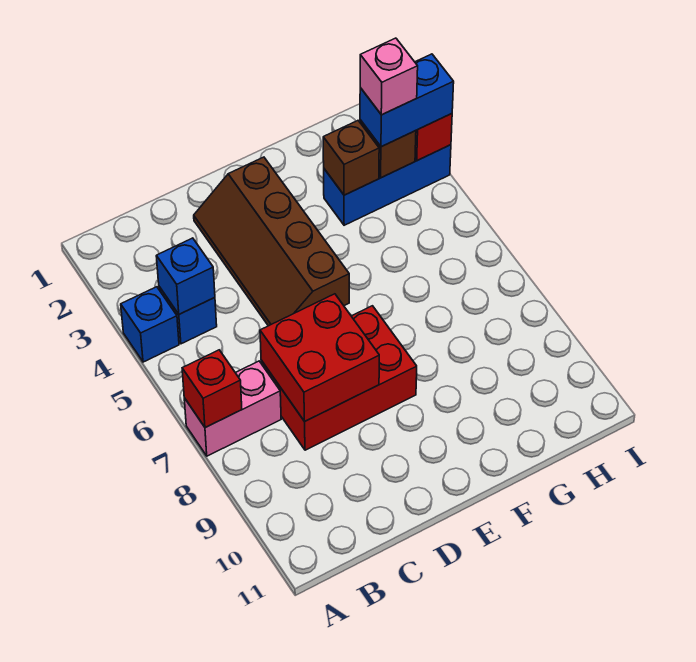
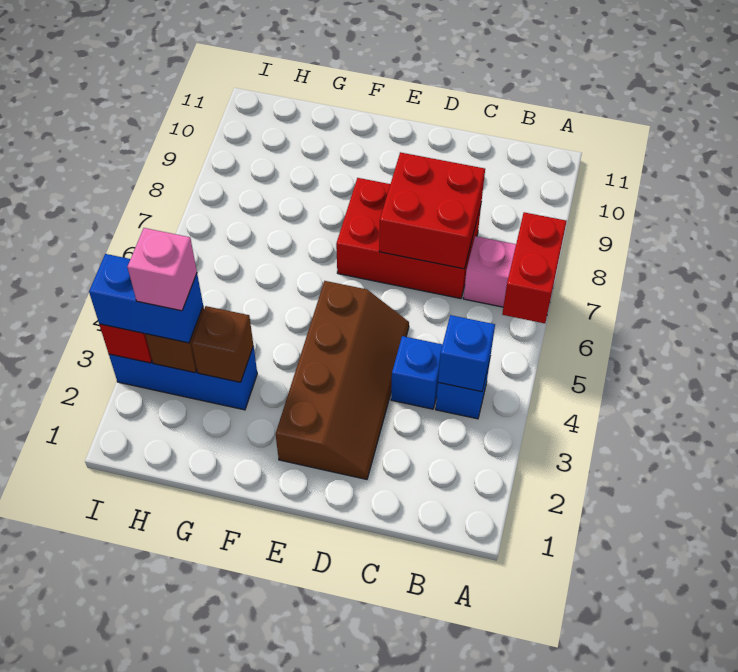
blue 1x1 brick [121,287,179,362] -> blue 1x1 brick moved to [391,336,443,409]
red 1x1 brick [182,350,242,428] -> red 1x2 brick [502,212,567,323]

